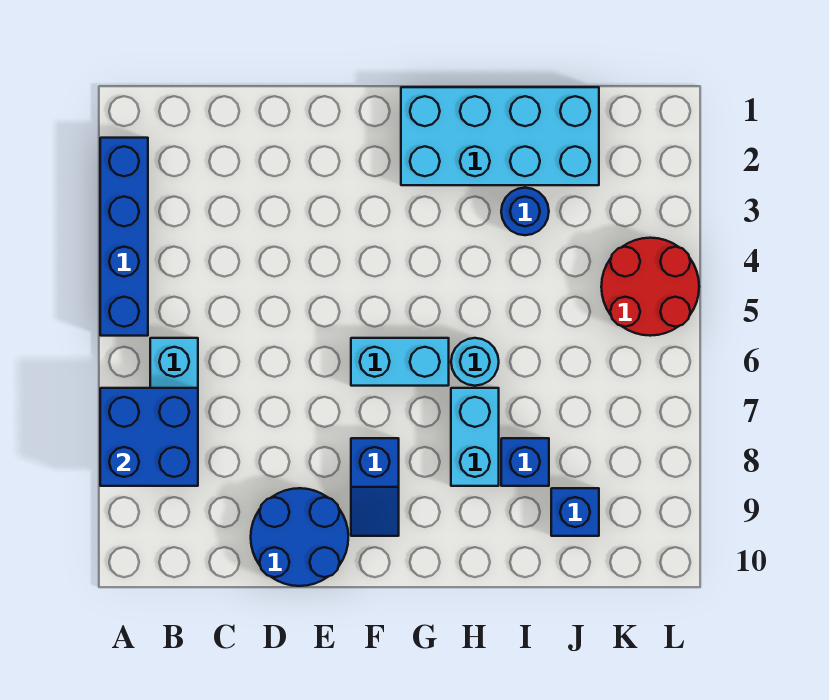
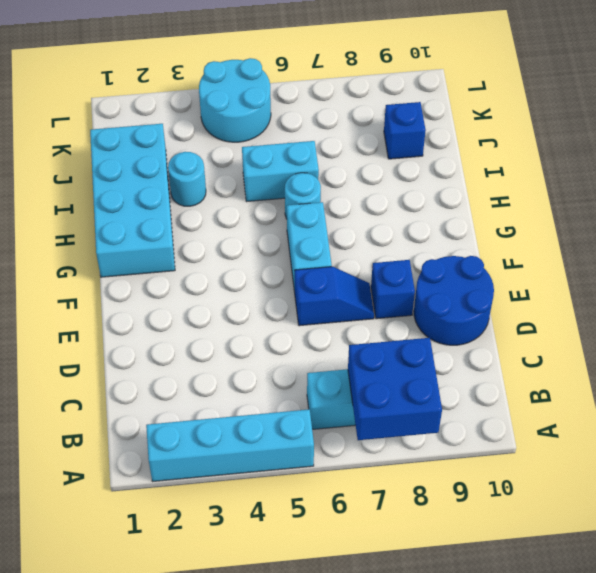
blue 1x4 brick [100,138,148,336] -> cyan 1x4 brick [146,409,314,481]
blue 1x2 slope [351,438,399,536] -> blue 1x2 slope moved to [295,267,374,326]
cyan 1x2 brick [451,388,499,486] -> cyan 1x2 brick moved to [242,141,319,202]
blue 1x1 round brick [501,188,549,235] -> cyan 1x1 round brick [168,152,206,206]
blue 1x1 brick [501,438,549,486] -> blue 1x1 brick moved to [371,260,415,319]
red 2x2 round brick [601,238,699,336] -> cyan 2x2 round brick [199,58,271,142]

